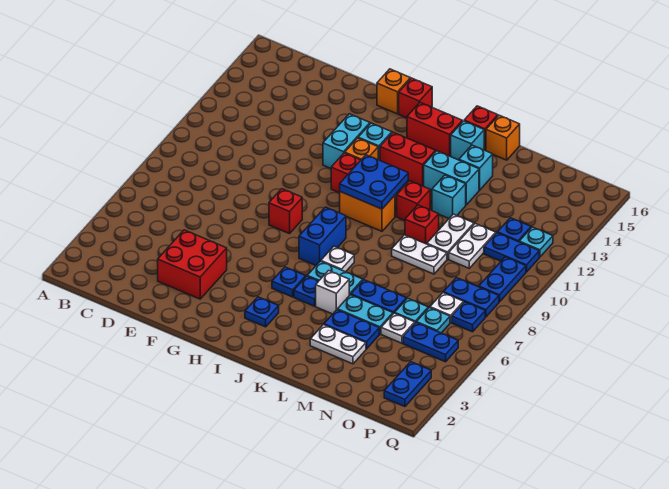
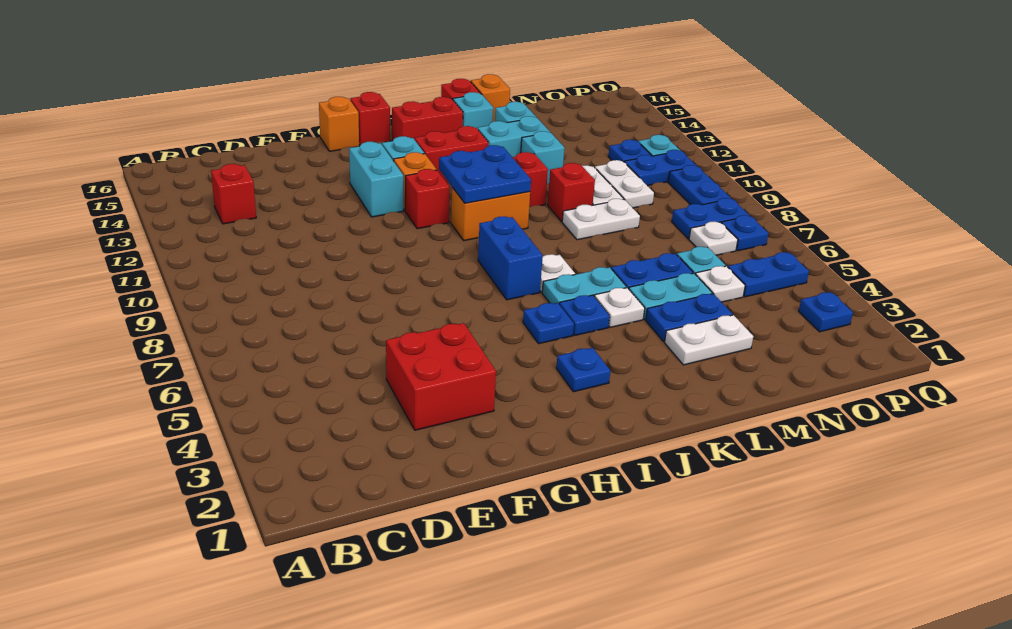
red 1x1 brick [269,189,302,234] -> red 1x1 brick moved to [211,164,256,224]
white 1x1 brick [316,271,349,314] -> white 1x1 plate [594,288,645,327]
cyan 1x1 plate [416,308,450,333] -> none
blue 1x2 plate [384,362,431,407] -> blue 1x1 plate [799,292,853,332]

